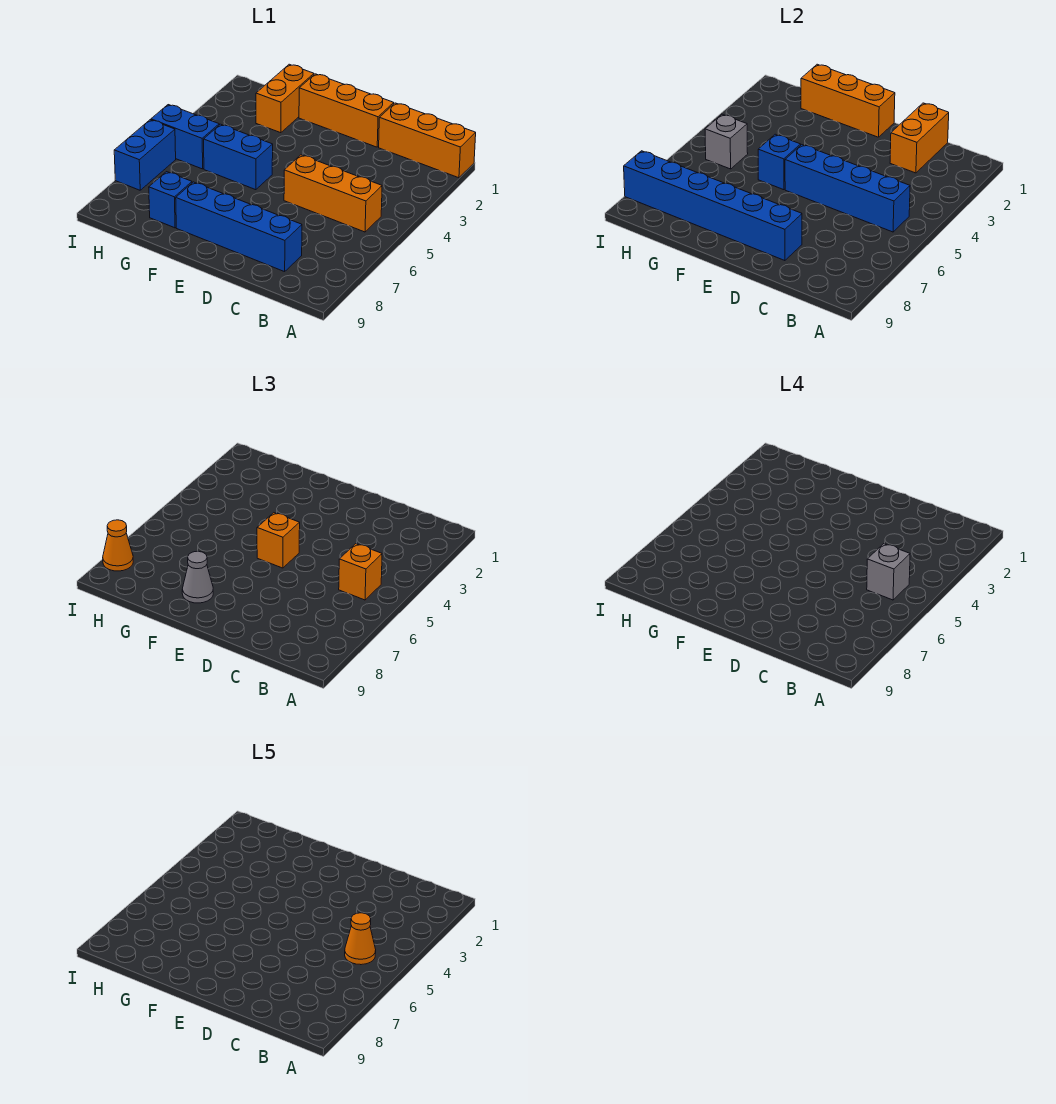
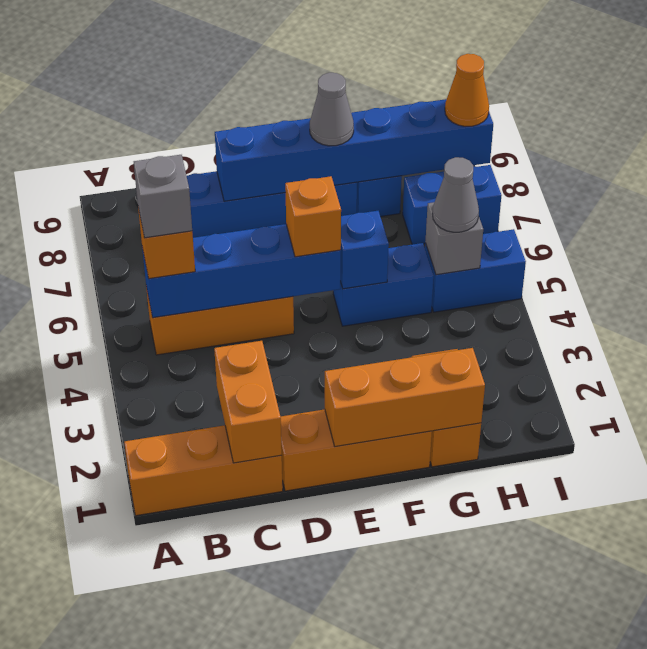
orange 1x1 cone [345,913,376,965] -> none
none -> grey 1x1 cone [433,157,479,232]
blue 1x2 brick [114,120,176,190] -> blue 1x2 brick turned to [403,165,502,244]

